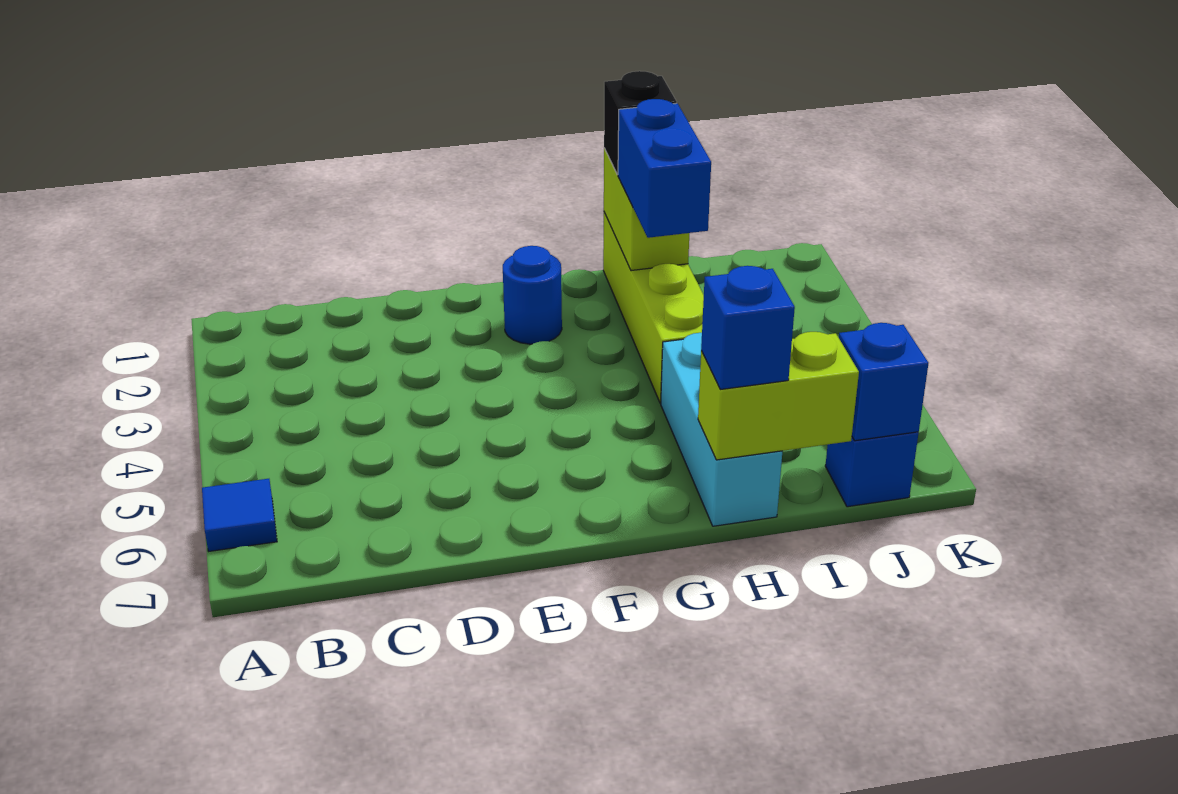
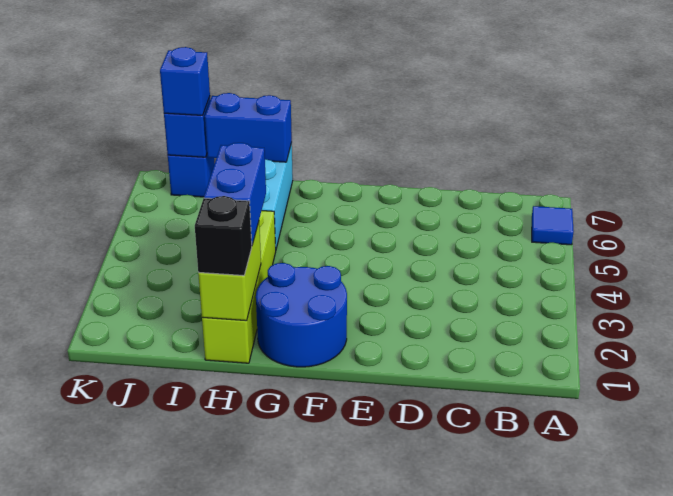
blue 1x1 round brick [503,246,562,344] -> blue 2x2 round brick [256,263,347,367]
lime 1x2 brick [698,332,859,460] -> blue 1x2 brick [205,93,292,162]
blue 1x1 brick [701,266,795,389] -> blue 1x1 brick moved to [160,47,210,115]

